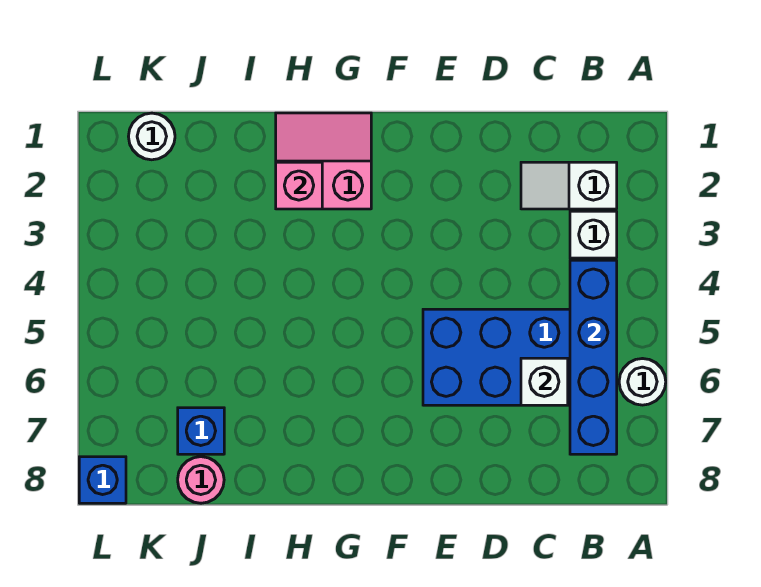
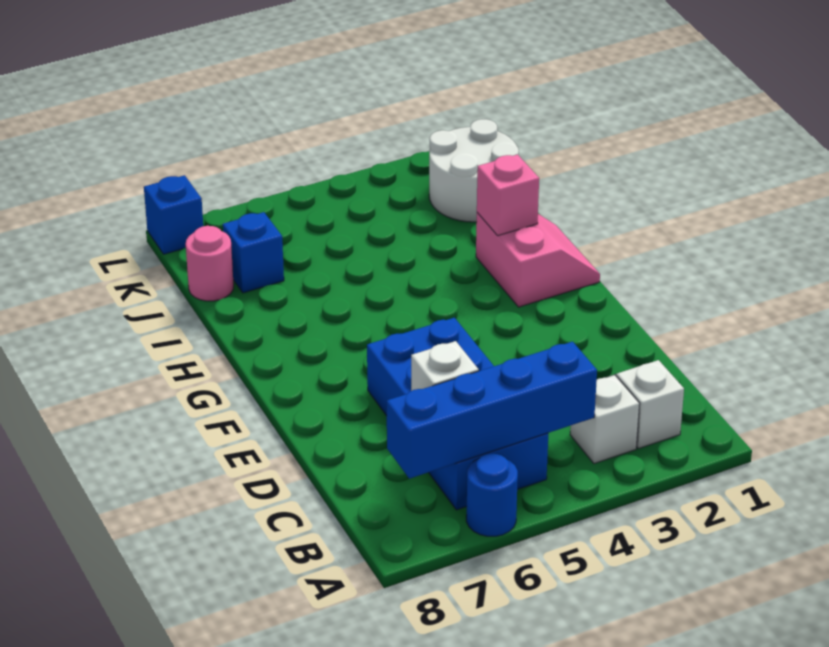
white 1x1 round brick [619,359,666,405] -> blue 1x1 round brick [466,454,518,536]
white 1x1 round brick [129,113,175,160] -> white 2x2 round brick [429,119,519,222]

